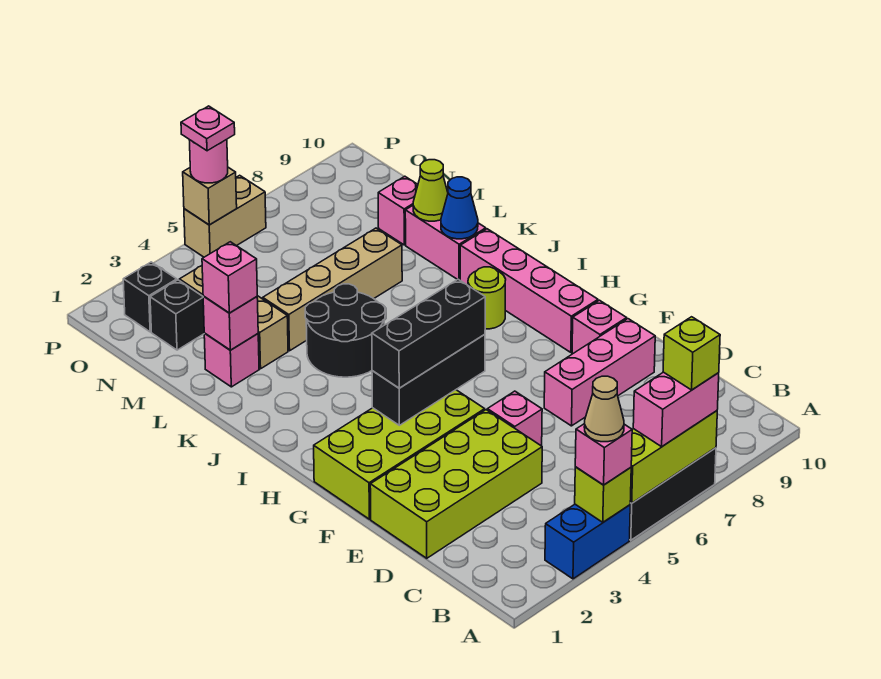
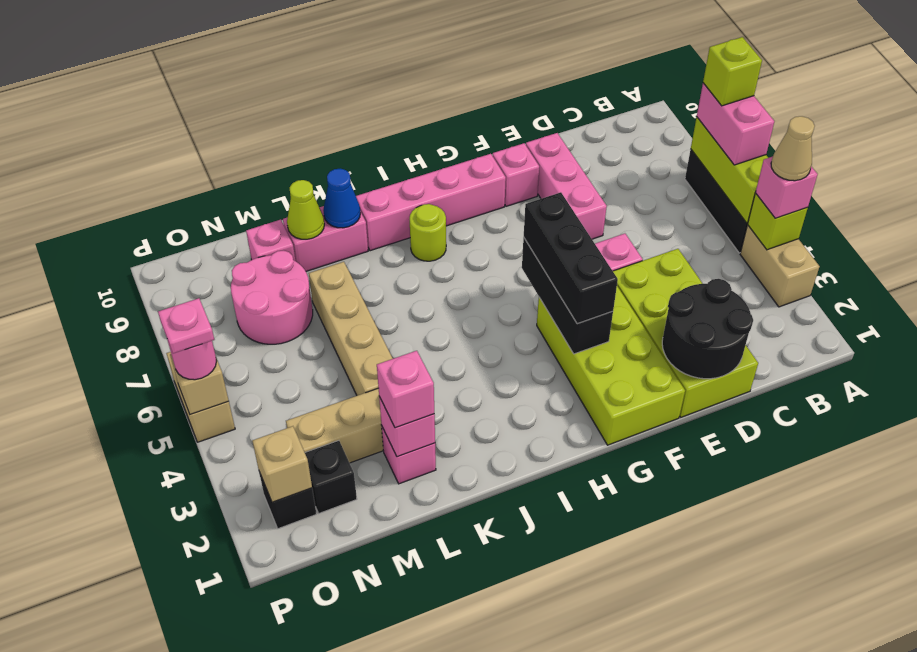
blue 1x2 brick [545,504,630,579] -> tan 1x2 brick [740,225,820,307]
black 2x2 round brick [305,284,385,377] -> black 2x2 round brick moved to [662,279,753,379]
none -> pink 2x2 round brick [231,251,313,344]
none -> tan 1x1 brick [253,426,312,502]

